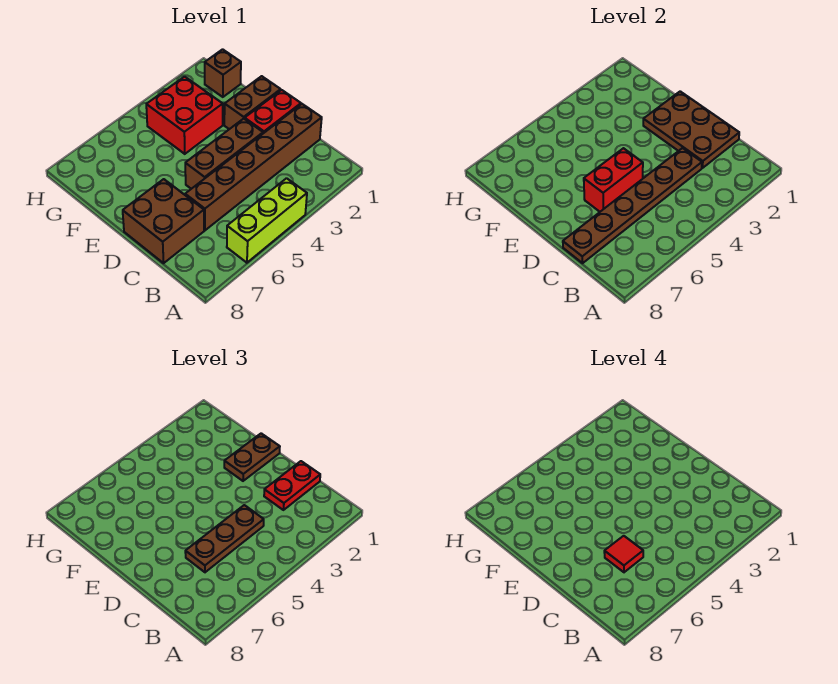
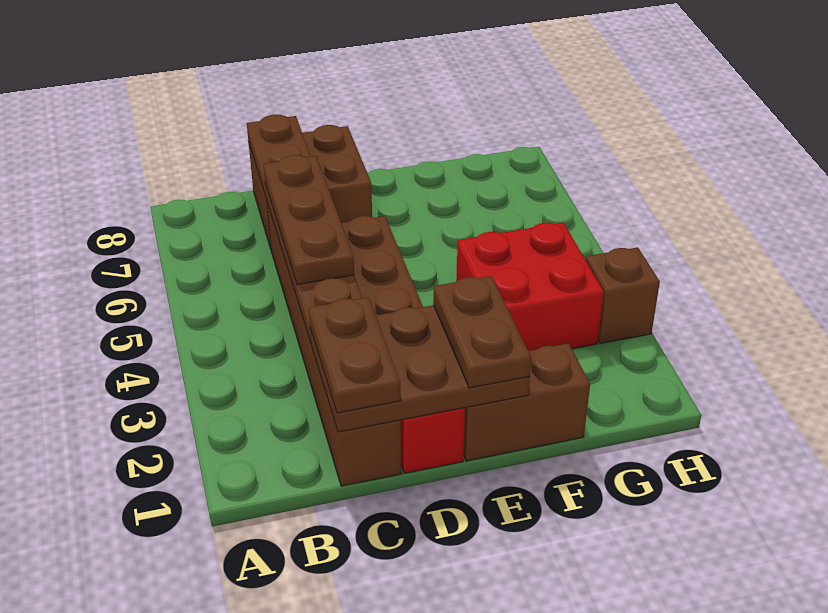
lime 1x3 brick [227,178,307,263] -> none
red 1x2 plate [264,461,320,510] -> brown 1x2 plate [309,297,400,413]
red 1x1 tile [604,536,643,572] -> none
red 1x2 brick [584,148,643,212] -> none
brown 1x2 brick [224,76,281,129] -> brown 1x2 brick turned to [463,343,590,461]
brown 1x1 brick [205,49,241,97] -> brown 1x1 brick moved to [586,247,660,344]

